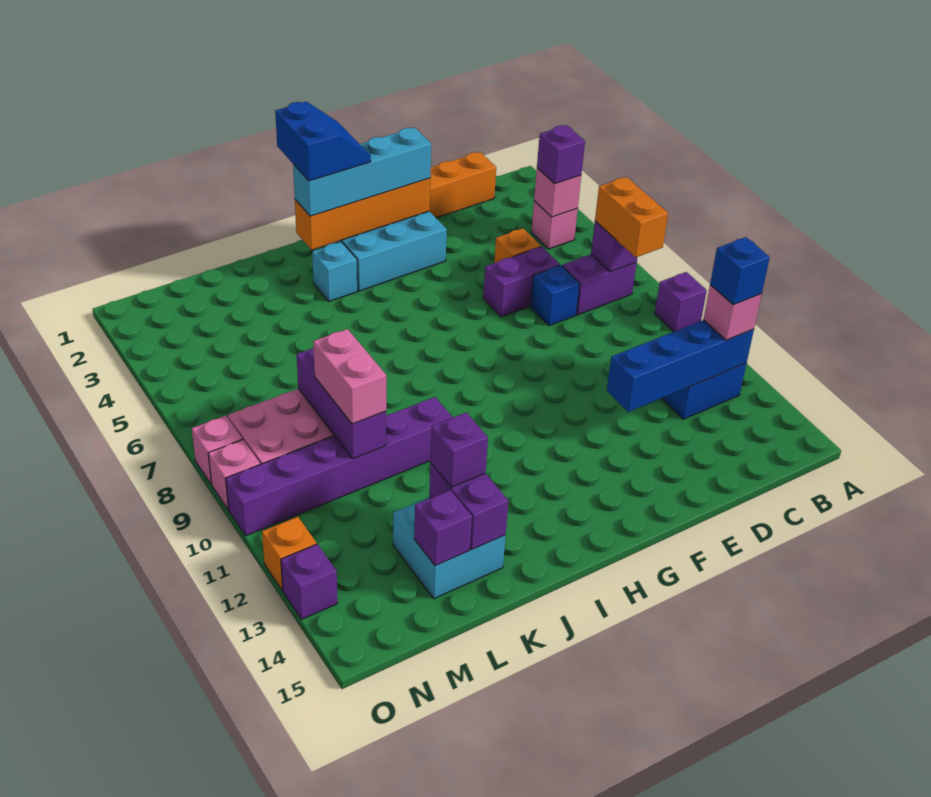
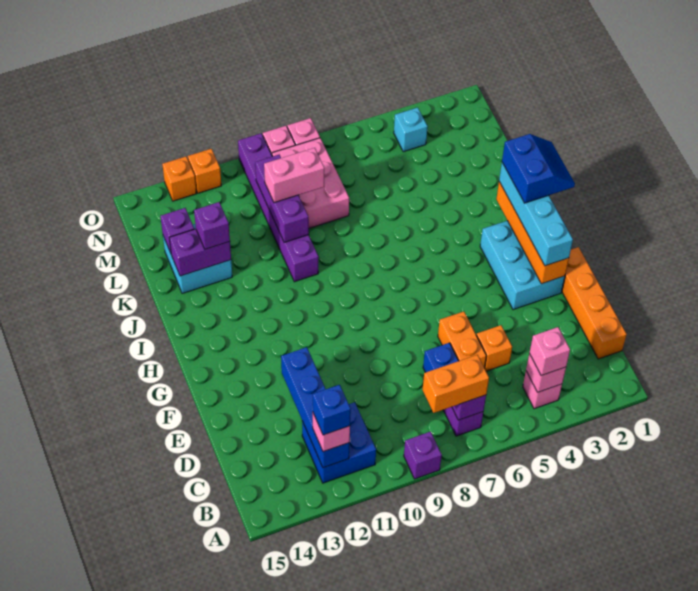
purple 1x1 brick [537,125,585,184] -> pink 1x1 brick [529,327,570,376]
purple 1x2 brick [483,247,560,317] -> orange 1x2 brick [438,312,486,368]
blue 2x2 slope [275,102,371,181] -> blue 2x2 slope turned to [502,134,575,203]
cyan 1x1 brick [312,242,358,301] -> cyan 1x1 brick moved to [394,108,428,152]
purple 1x3 brick [297,347,386,459] -> purple 1x3 brick turned to [255,155,309,242]
purple 1x1 brick [281,544,337,619] -> orange 1x1 brick [162,157,197,201]

